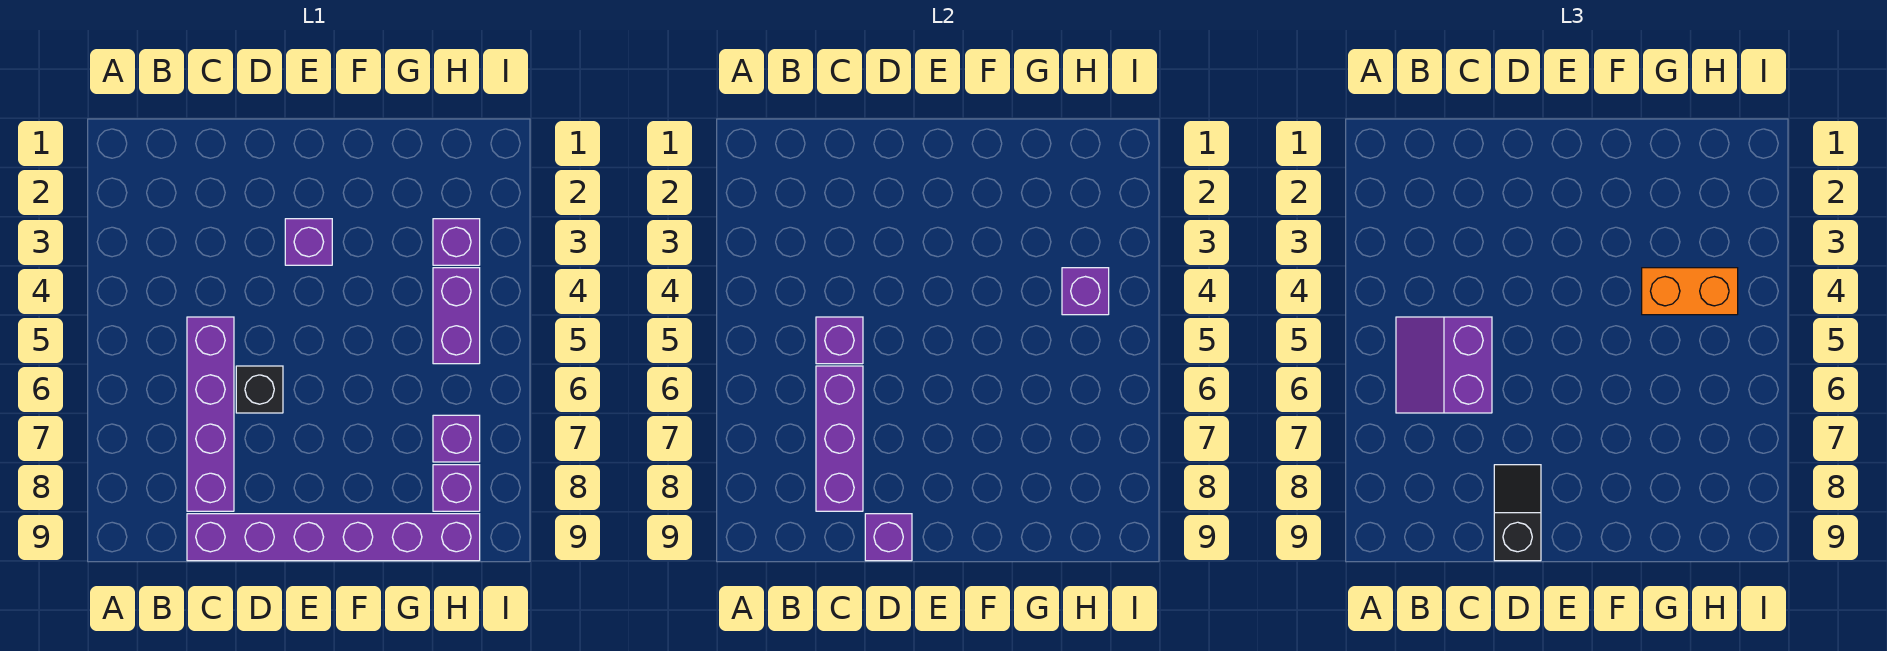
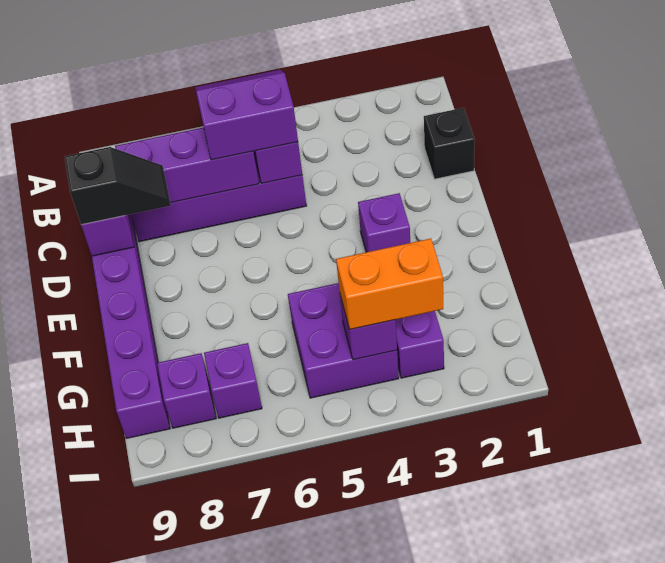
black 1x1 brick [236,366,283,413] -> black 1x1 brick moved to [424,108,475,179]
orange 1x2 brick [1642,268,1738,315] -> orange 1x2 brick turned to [336,239,443,329]
purple 1x2 brick [433,268,480,364] -> purple 2x2 brick [288,283,399,398]

